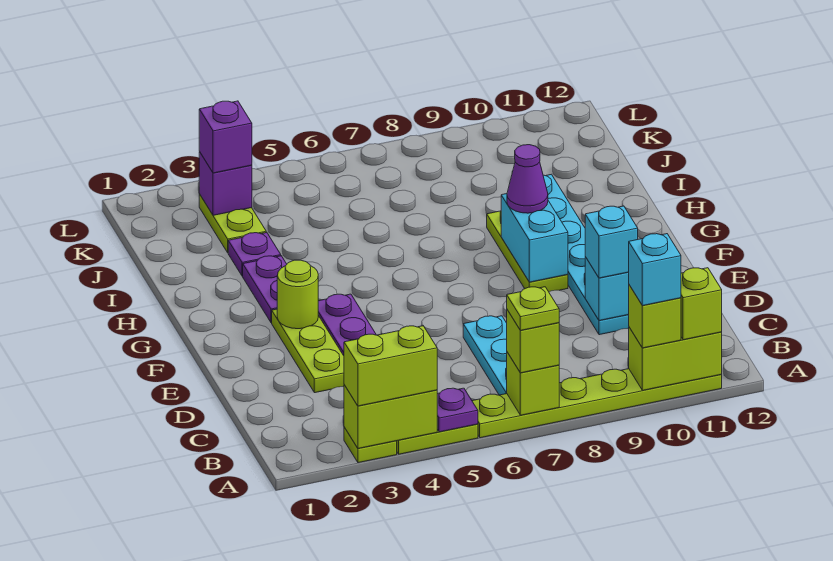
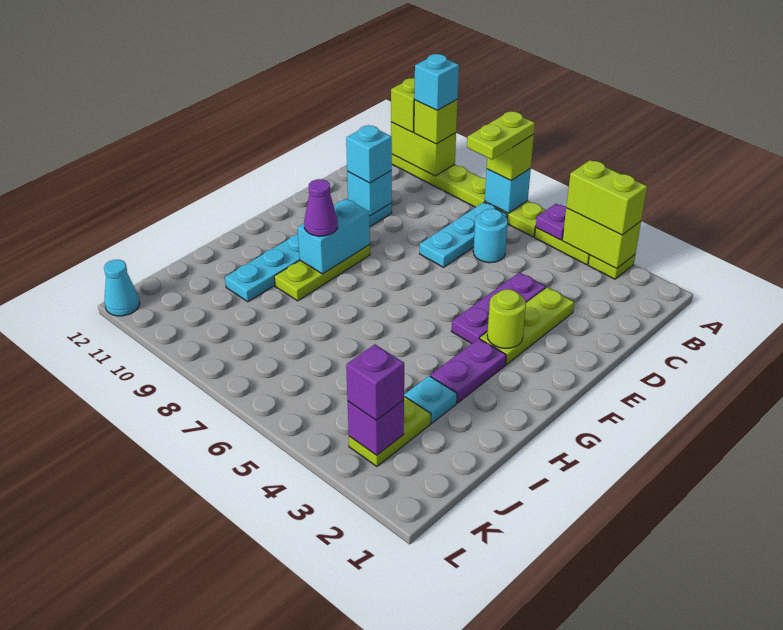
lime 1x1 brick [507,352,559,415] -> cyan 1x1 brick [485,168,531,213]
lime 1x1 plate [507,287,559,330] -> lime 1x2 plate [467,112,535,160]
none -> cyan 1x1 round brick [473,209,508,263]
purple 1x1 plate [228,232,281,276] -> cyan 1x1 plate [404,376,457,423]
none -> cyan 1x1 cone [104,260,140,316]

